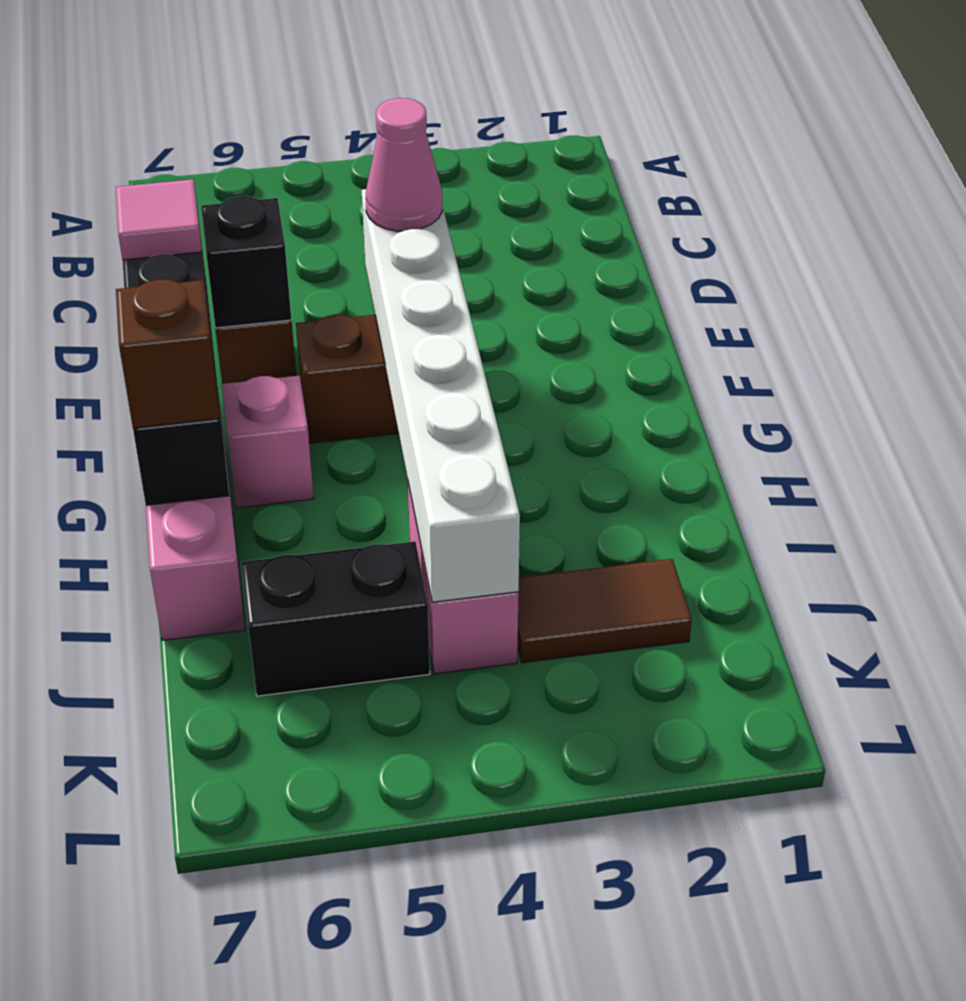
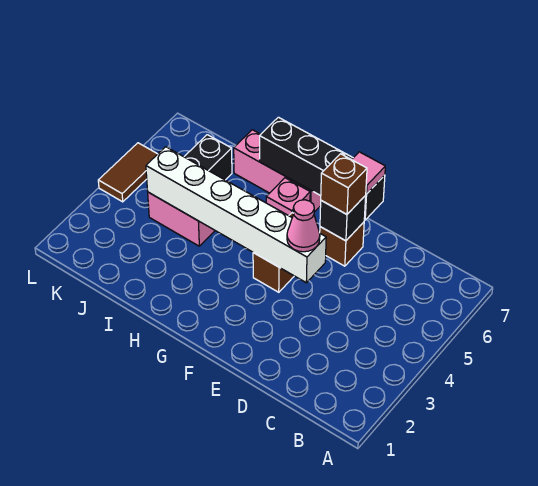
brown 1x1 brick [116,279,220,428] -> brown 1x1 brick moved to [321,154,367,214]
brown 1x2 tile [518,559,692,663] -> brown 1x2 tile moved to [98,143,157,202]

